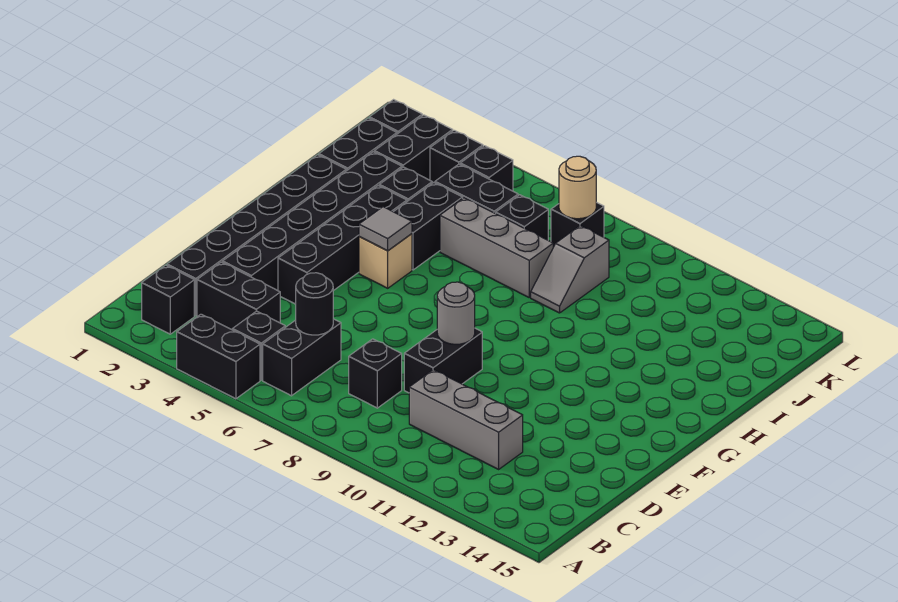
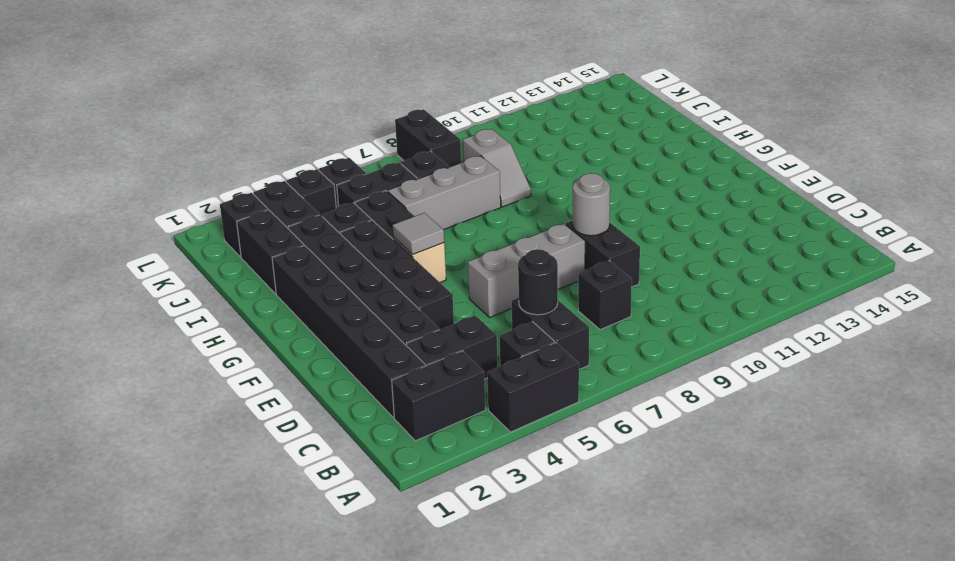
black 1x1 brick [142,265,194,334] -> black 1x2 brick [392,351,486,441]
grey 1x3 brick [409,370,523,469] -> grey 1x3 brick moved to [468,224,585,318]
black 1x1 brick [551,202,604,247] -> black 1x2 brick [395,109,461,167]
tan 1x1 round brick [559,156,596,219] -> none

